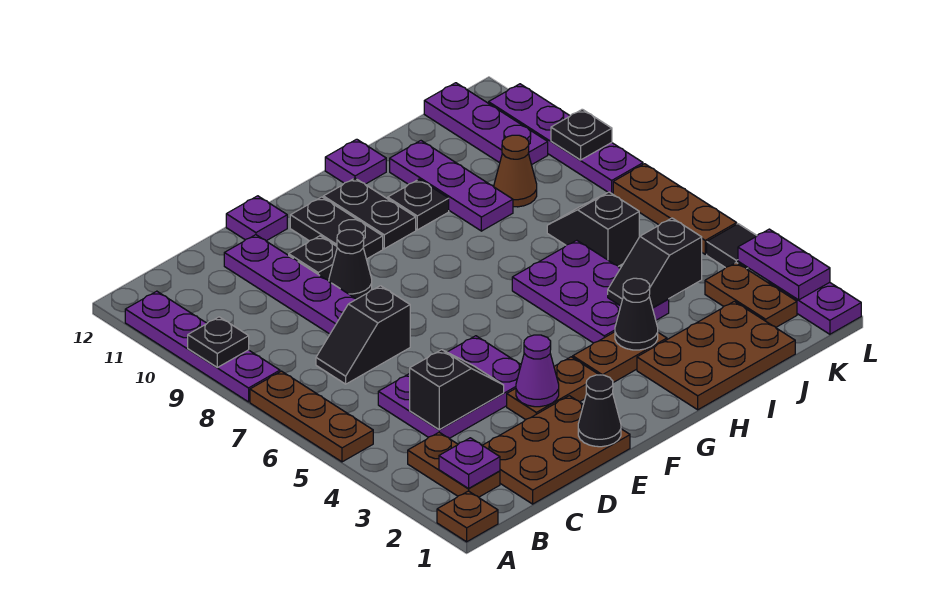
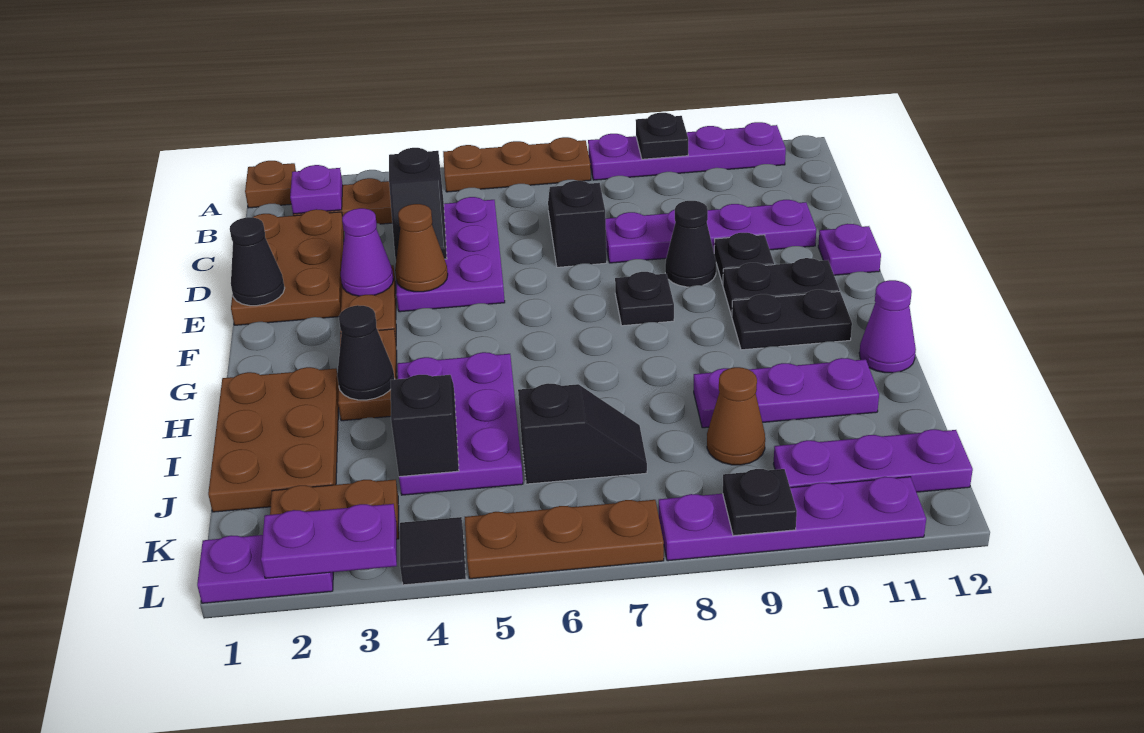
none -> brown 1x1 cone [395,204,448,292]
purple 2x3 plate [512,240,669,343] -> purple 2x3 plate turned to [397,352,523,495]
black 1x1 plate [388,179,449,230] -> black 1x1 plate moved to [615,272,674,326]
purple 1x1 plate [325,139,386,184] -> purple 1x1 cone [859,280,916,373]

